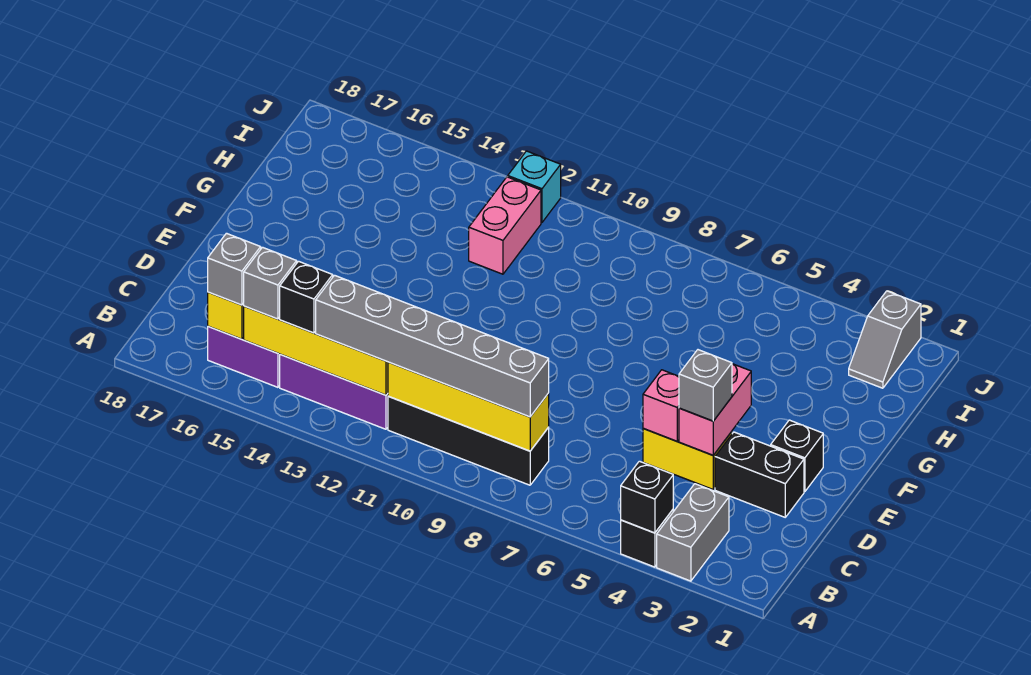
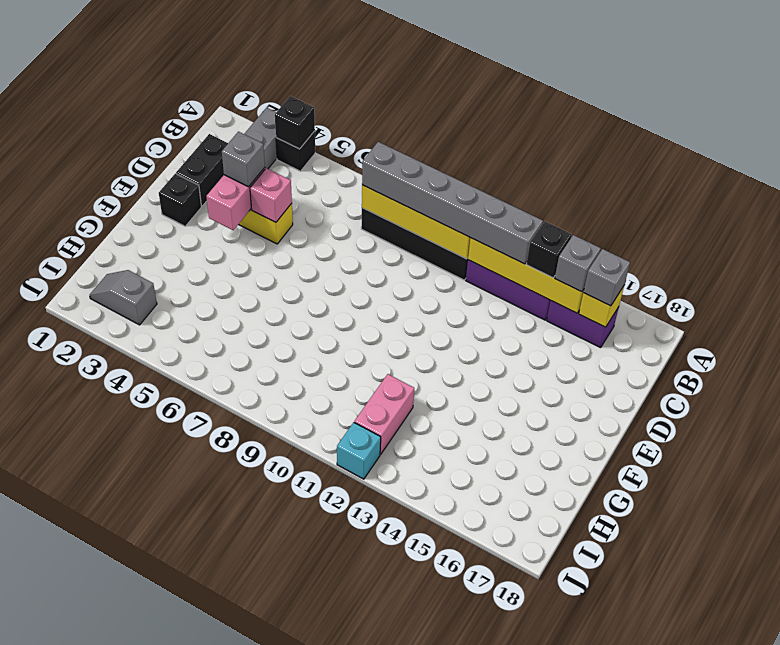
black 1x2 brick [715,432,804,517] -> black 1x2 brick turned to [176,134,228,206]
grey 1x2 slope [849,291,921,388] -> grey 1x2 slope turned to [90,270,157,325]

